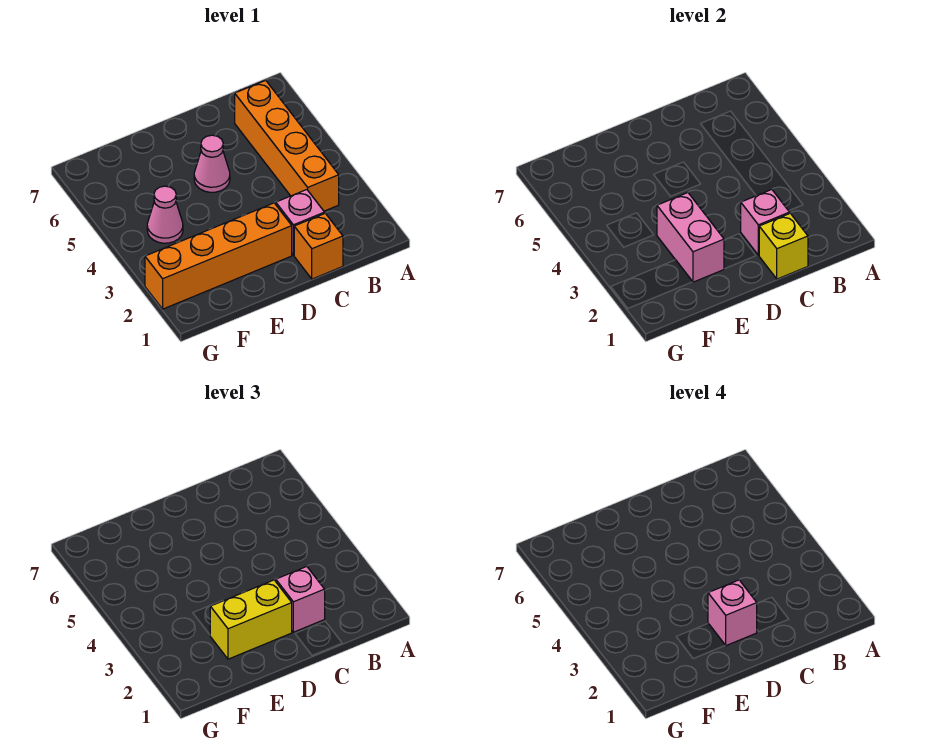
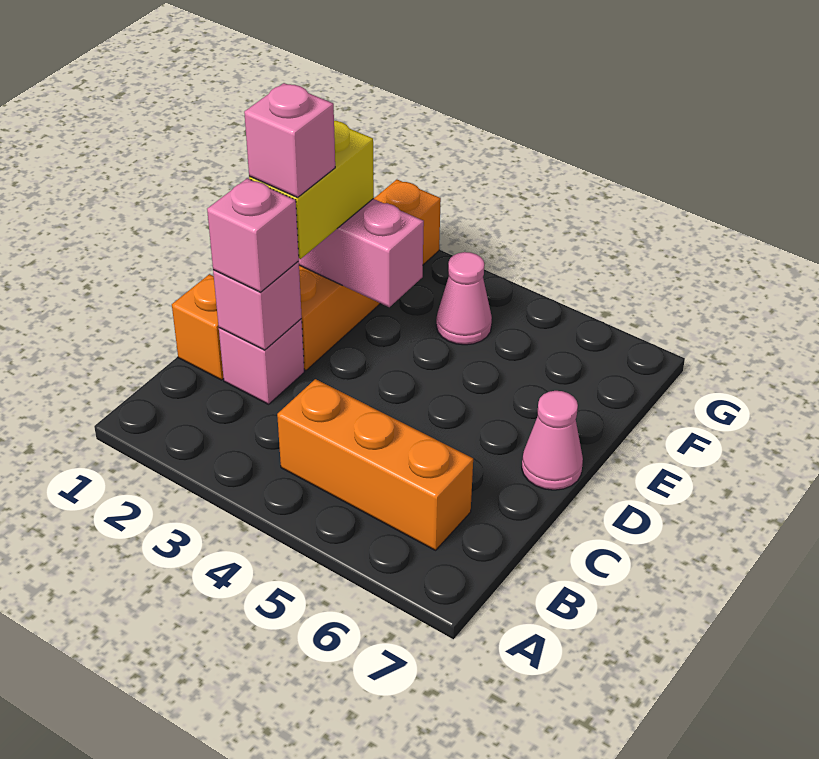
orange 1x4 brick [235,80,339,211] -> orange 1x3 brick [277,379,473,550]
yellow 1x1 brick [759,213,808,279] -> none
pink 1x1 cone [194,135,230,192] -> pink 1x1 cone moved to [522,391,583,490]

